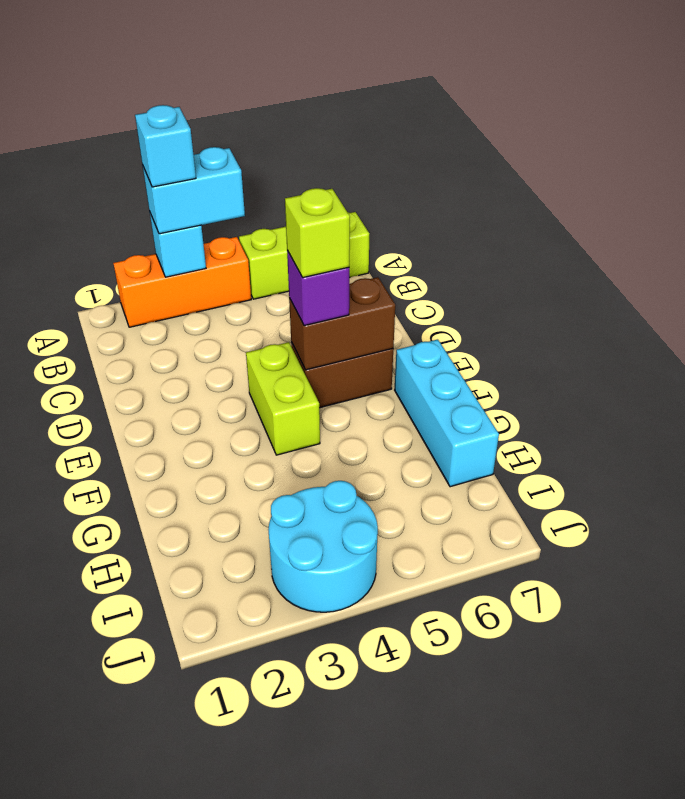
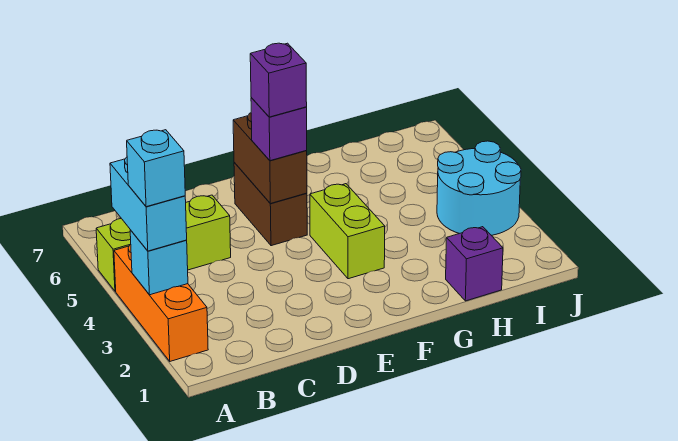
lime 1x3 brick [239,212,369,299] -> lime 1x3 brick turned to [96,195,231,291]
lime 1x2 brick [246,342,320,455] -> lime 1x2 brick turned to [310,184,385,279]
lime 1x1 brick [285,188,350,278] -> purple 1x1 brick [250,43,307,117]
cyan 1x3 brick [395,339,499,487] -> none
none -> purple 1x1 brick [446,227,503,301]

